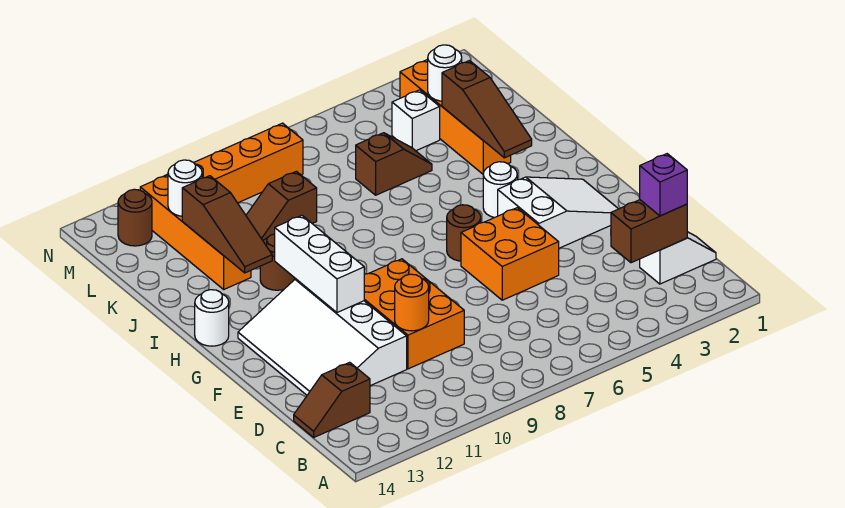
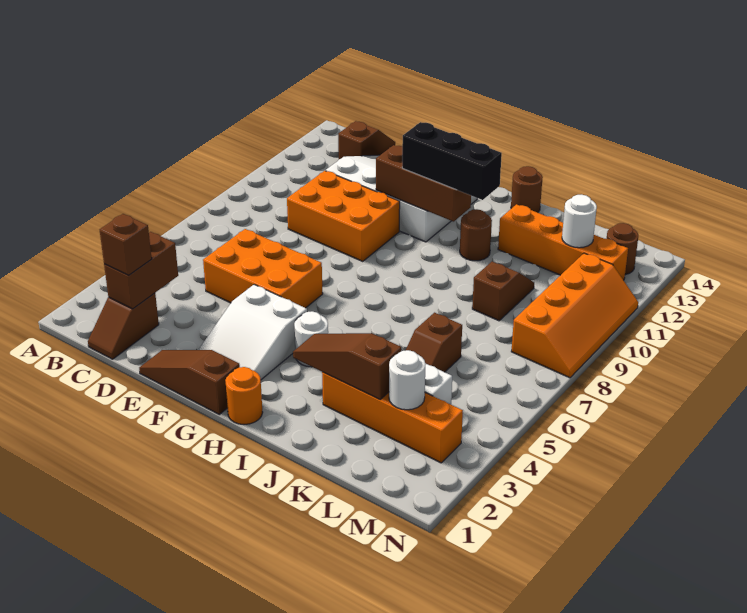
white 1x2 slope [640,232,716,284] -> brown 1x2 slope [88,293,159,359]
purple 1x1 brick [640,154,687,216] -> brown 1x1 brick [100,214,152,275]
orange 1x1 round brick [395,274,429,331] -> orange 1x1 round brick moved to [225,367,263,425]
orange 2x2 brick [461,208,559,300] -> orange 2x3 brick [203,229,323,308]
white 1x3 brick [275,215,364,313] -> brown 1x3 brick [376,145,471,221]
brown 1x1 round brick [447,205,481,261] -> brown 1x1 round brick moved to [511,166,543,213]
none -> black 1x3 brick [402,122,502,200]
white 1x1 round brick [195,290,229,346] -> none
brown 1x3 slope [182,176,272,273] -> brown 1x3 slope moved to [139,350,240,414]

